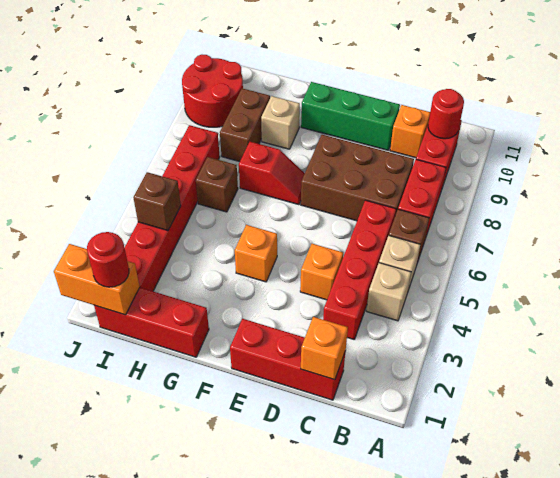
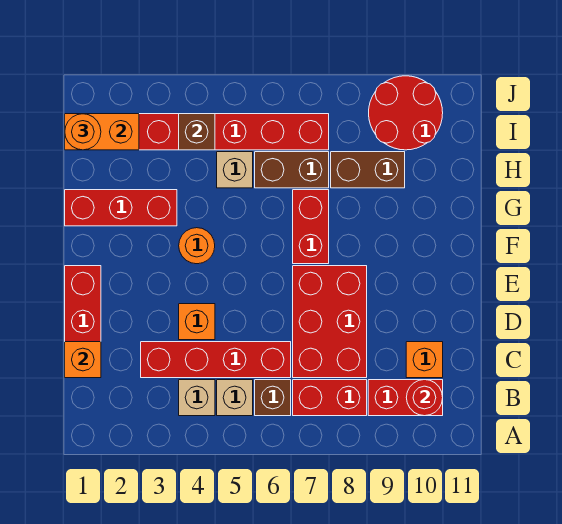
brown 2x3 brick [301,135,414,221] -> red 2x3 brick [293,266,367,378]
green 1x3 brick [301,82,400,150] -> none
orange 1x1 brick [235,225,277,282] -> orange 1x1 round brick [179,228,215,264]
red 1x2 slope [239,142,305,205] -> red 1x2 brick [293,190,329,264]
red 1x3 brick [94,288,209,357] -> red 1x3 brick turned to [65,190,177,226]
tan 1x1 brick [261,96,300,149] -> tan 1x1 brick moved to [217,152,253,188]
brown 1x1 brick [196,157,238,212] -> brown 1x2 brick [255,152,329,188]
orange 1x2 brick [54,244,140,315] -> orange 1x2 brick turned to [65,114,139,150]
red 1x1 round brick [87,232,129,287] -> orange 1x1 round brick [65,114,101,150]

